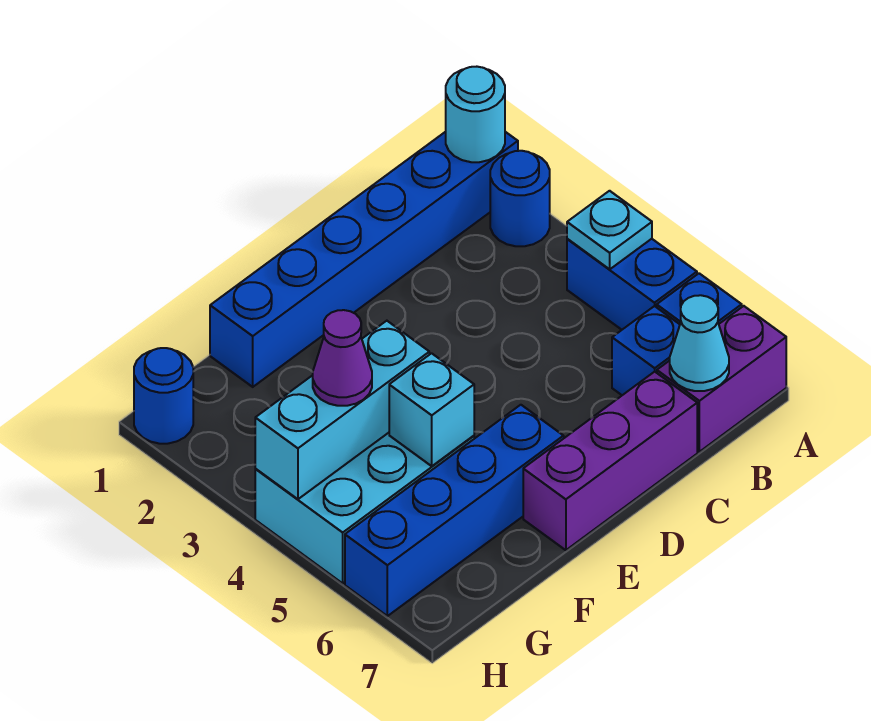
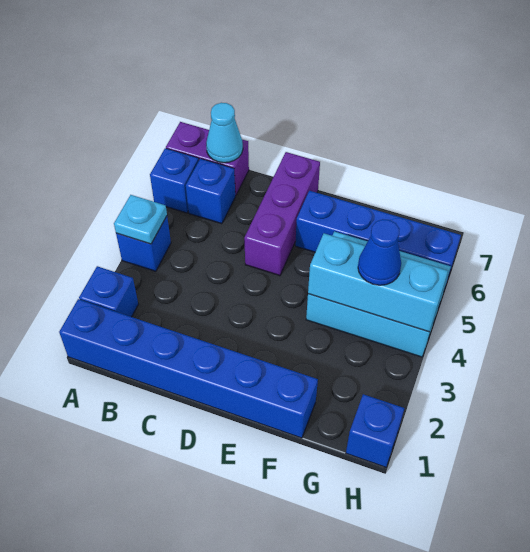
cyan 1x1 round brick [446,67,505,162] -> none
blue 1x1 round brick [490,151,550,246] -> blue 1x1 brick [79,266,138,317]
blue 1x2 brick [567,239,697,330] -> blue 1x1 brick [116,216,171,271]
purple 1x3 brick [523,372,697,550] -> purple 1x3 brick turned to [244,152,320,276]
cyan 1x1 brick [389,353,474,466] -> none
purple 1x1 cone [313,310,372,406] -> blue 1x1 cone [358,219,401,285]
blue 1x1 round brick [134,348,193,444] -> blue 1x1 brick [346,394,404,467]

